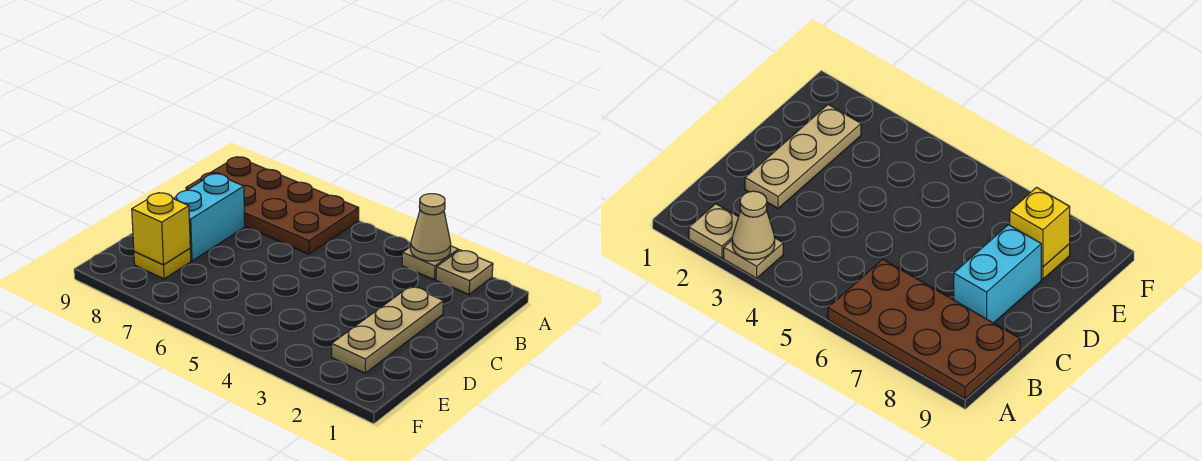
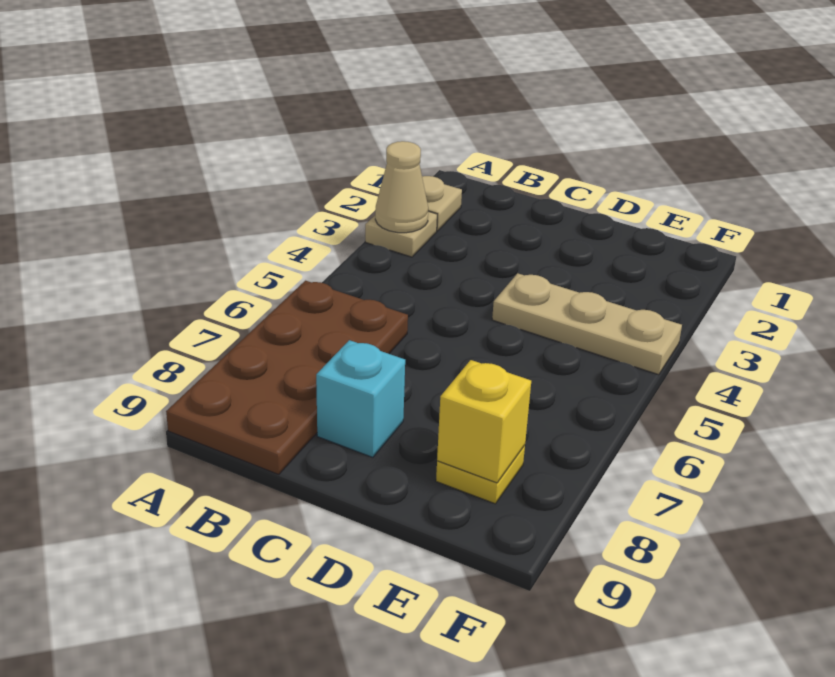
tan 1x3 plate [332,286,444,373] -> tan 1x3 plate moved to [492,273,682,375]
cyan 1x2 brick [173,174,245,261] -> cyan 1x1 brick [316,340,405,457]

